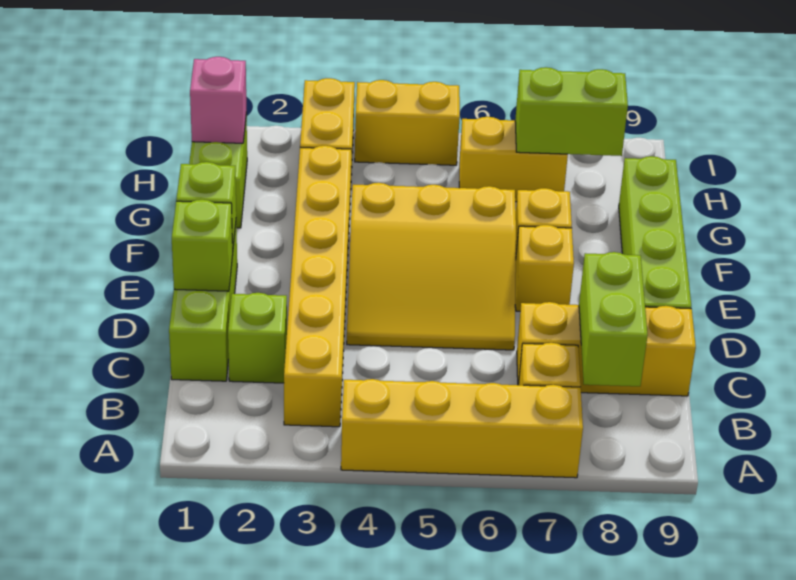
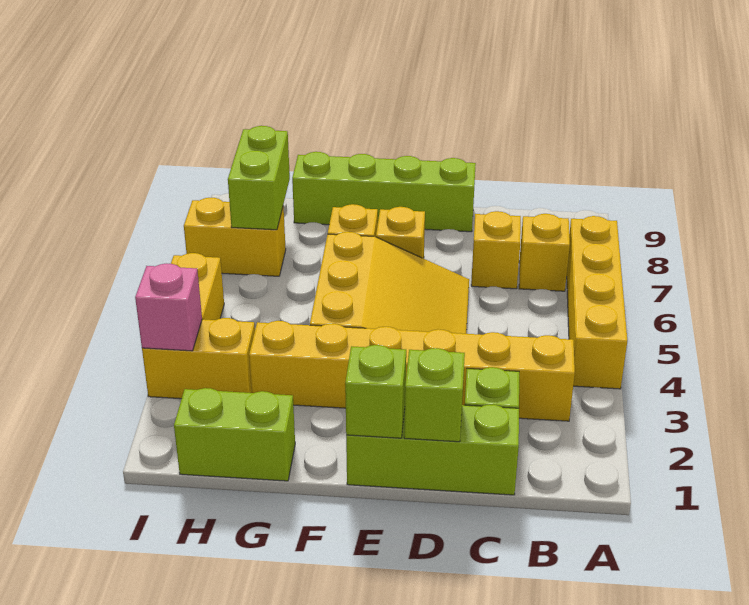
lime 1x2 brick [579,252,648,386] -> none
yellow 1x3 brick [517,302,696,396] -> yellow 1x1 brick [471,211,521,289]
pink 1x1 brick [190,57,247,143] -> pink 1x1 brick moved to [135,263,202,351]
yellow 1x2 brick [459,117,568,202] -> yellow 1x2 brick turned to [184,198,286,276]

